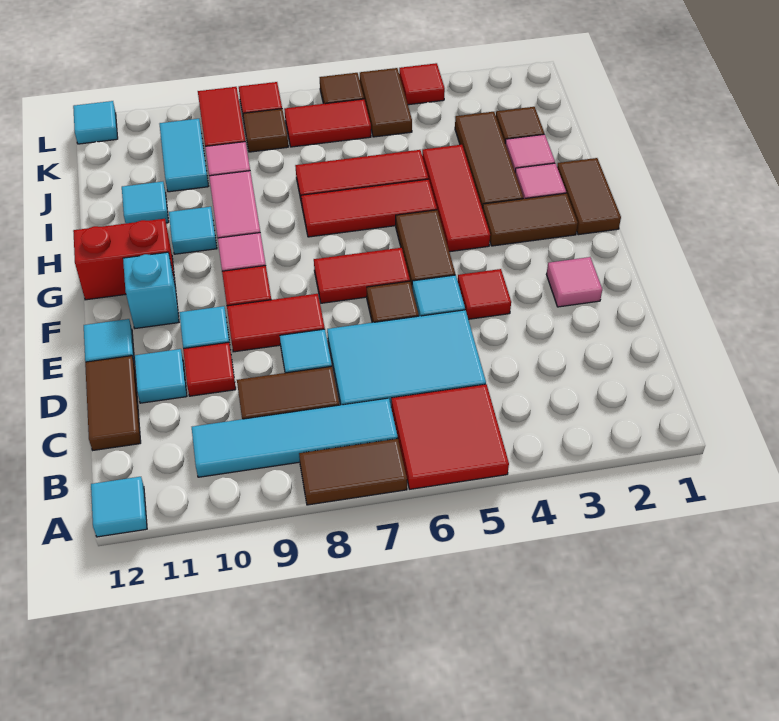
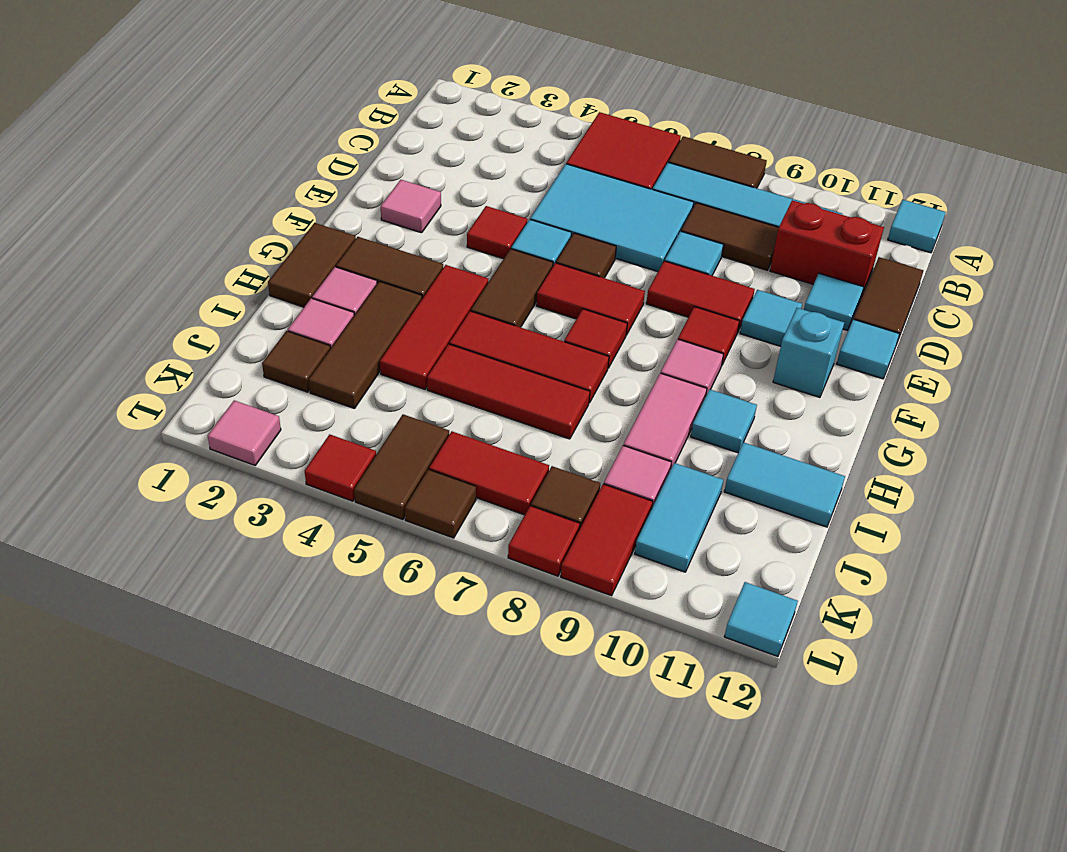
red 1x1 tile [183,342,236,396] -> red 1x1 tile moved to [564,309,627,368]
red 1x2 brick [73,219,175,300] -> red 1x2 brick moved to [770,200,884,297]
cyan 1x1 tile [122,182,169,223] -> cyan 1x2 tile [724,442,845,527]
none -> pink 1x1 tile [208,400,281,465]

